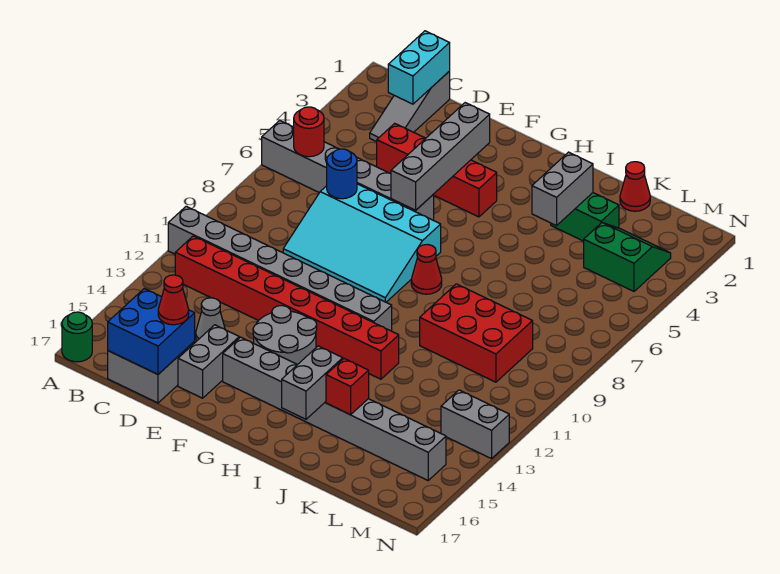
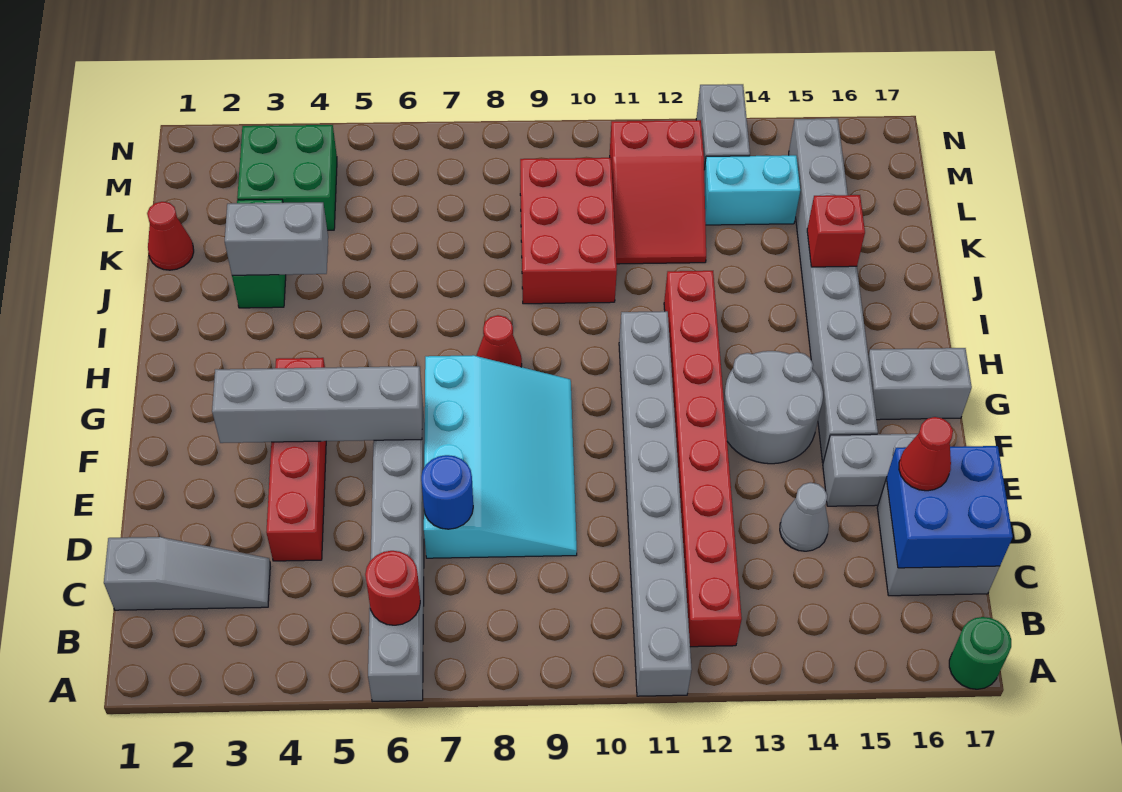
cyan 1x2 brick [388,31,450,104] -> cyan 1x2 brick moved to [704,155,800,225]
grey 1x2 brick [282,346,343,419] -> grey 1x2 brick moved to [868,348,972,420]
none -> red 2x3 slope [610,120,706,264]
green 2x2 slope [584,223,671,291] -> green 2x2 brick [237,125,337,230]

